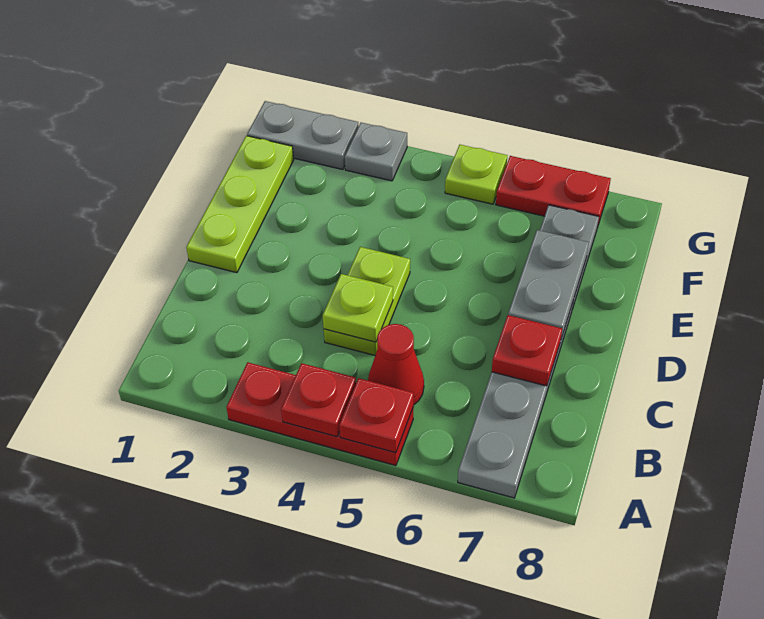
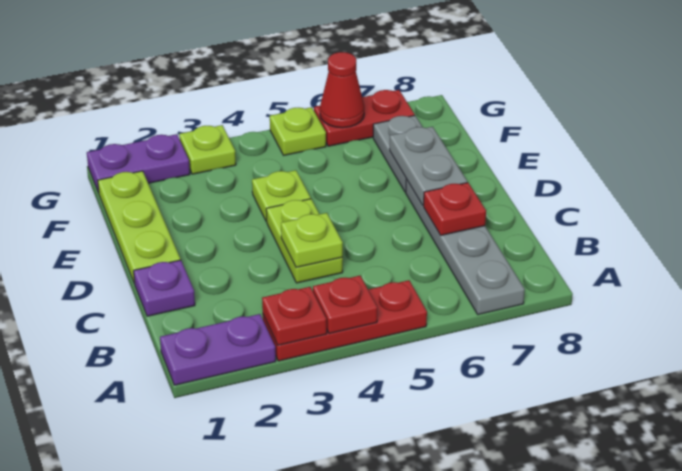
none -> purple 1x2 plate [160,314,276,385]
red 1x1 plate [339,378,414,453] -> red 1x1 plate moved to [262,287,327,345]
red 1x1 cone [368,324,424,404] -> red 1x1 cone moved to [320,52,364,128]
none -> purple 1x1 plate [134,260,195,316]
none -> lime 1x1 plate [252,170,311,222]
grey 1x2 plate [247,101,359,170] -> purple 1x2 plate [87,134,190,193]
grey 1x1 plate [345,123,407,181] -> lime 1x1 plate [179,125,236,174]

